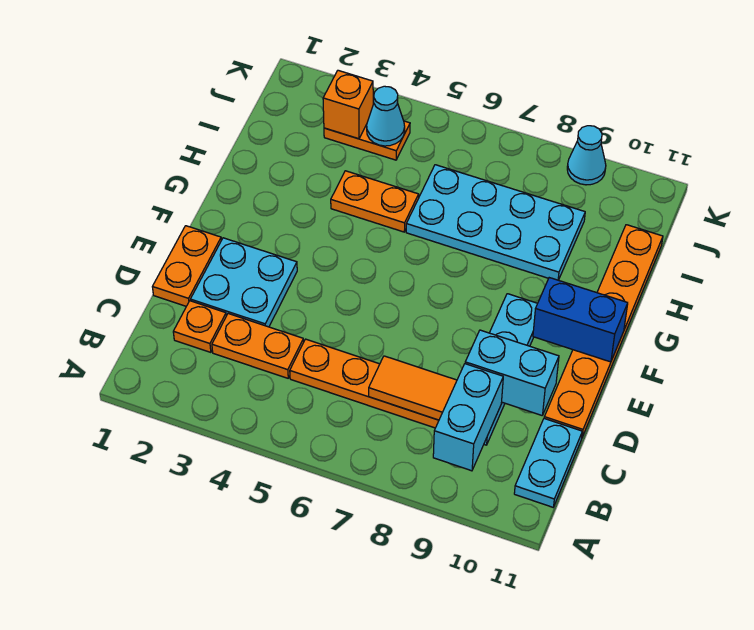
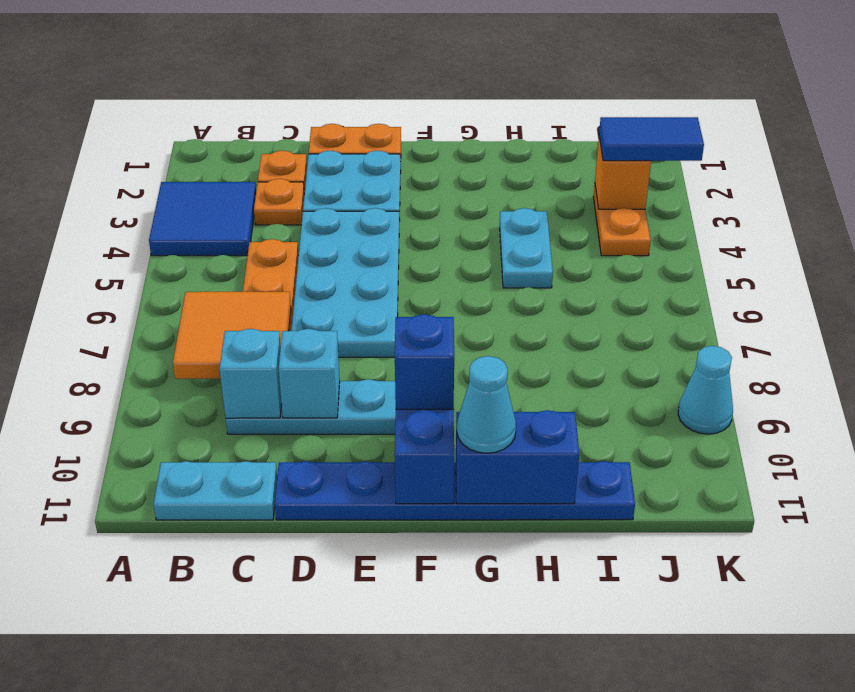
none -> blue 2x2 tile [149,182,256,256]
cyan 1x2 brick [433,364,503,471] -> cyan 1x1 brick [220,329,282,418]
orange 1x2 plate [212,314,304,378] -> orange 1x1 plate [254,179,304,225]
orange 1x2 tile [369,356,457,420] -> orange 2x2 tile [173,292,291,379]
cyan 1x2 brick [465,330,559,415] -> cyan 1x1 brick [279,329,340,418]
orange 1x6 plate [544,225,663,437] -> blue 1x6 plate [275,461,635,520]
none -> blue 1x1 brick [395,314,454,409]
none -> blue 1x2 brick [456,410,579,504]
orange 1x2 plate [331,171,419,232] -> cyan 1x2 plate [500,208,553,288]
cyan 2x4 plate [406,165,585,280] -> cyan 2x4 plate moved to [291,208,399,357]
none -> blue 1x2 tile [599,117,704,161]
cyan 1x1 cone [367,86,405,146] -> cyan 1x1 cone moved to [457,356,516,453]

